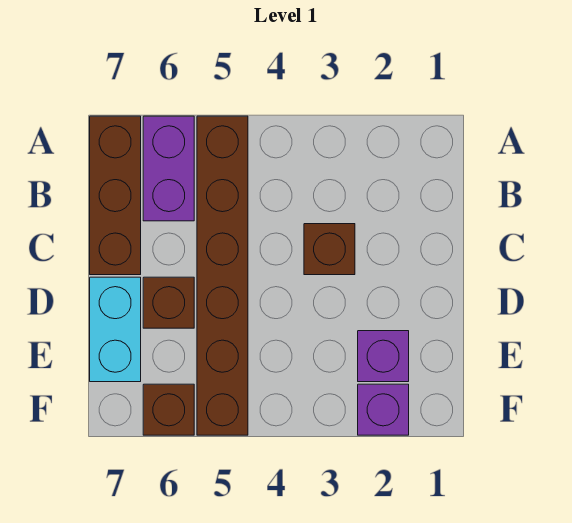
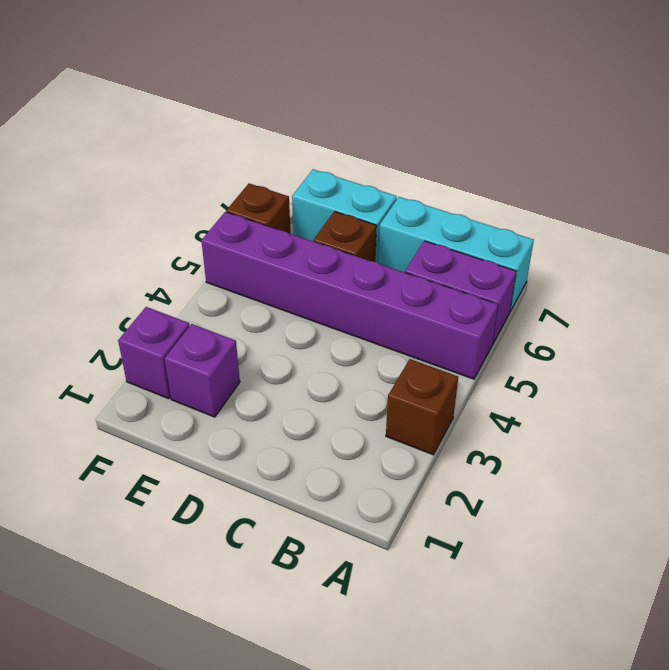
brown 1x6 brick [197,116,248,435] -> purple 1x6 brick [201,212,498,379]
brown 1x3 brick [90,116,141,275] -> cyan 1x3 brick [378,197,534,311]
brown 1x1 brick [304,224,355,275] -> brown 1x1 brick moved to [386,359,458,455]

